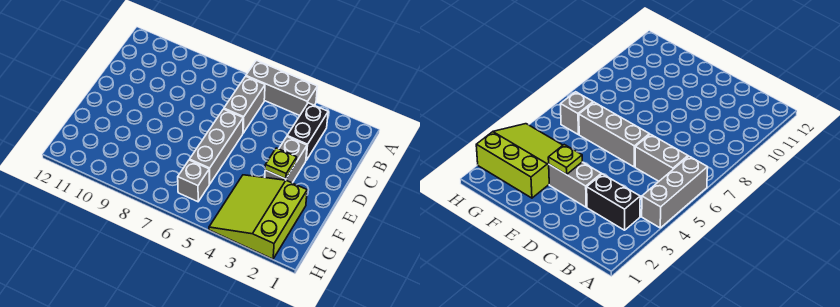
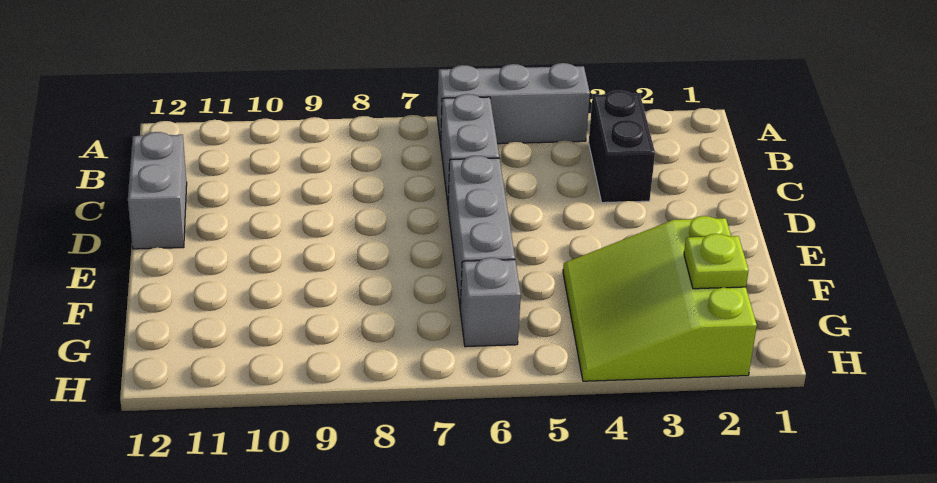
grey 1x2 brick [265,137,307,183] -> grey 1x2 brick moved to [128,132,187,249]
lime 1x1 plate [265,148,297,179] -> lime 1x1 plate moved to [684,234,749,289]

